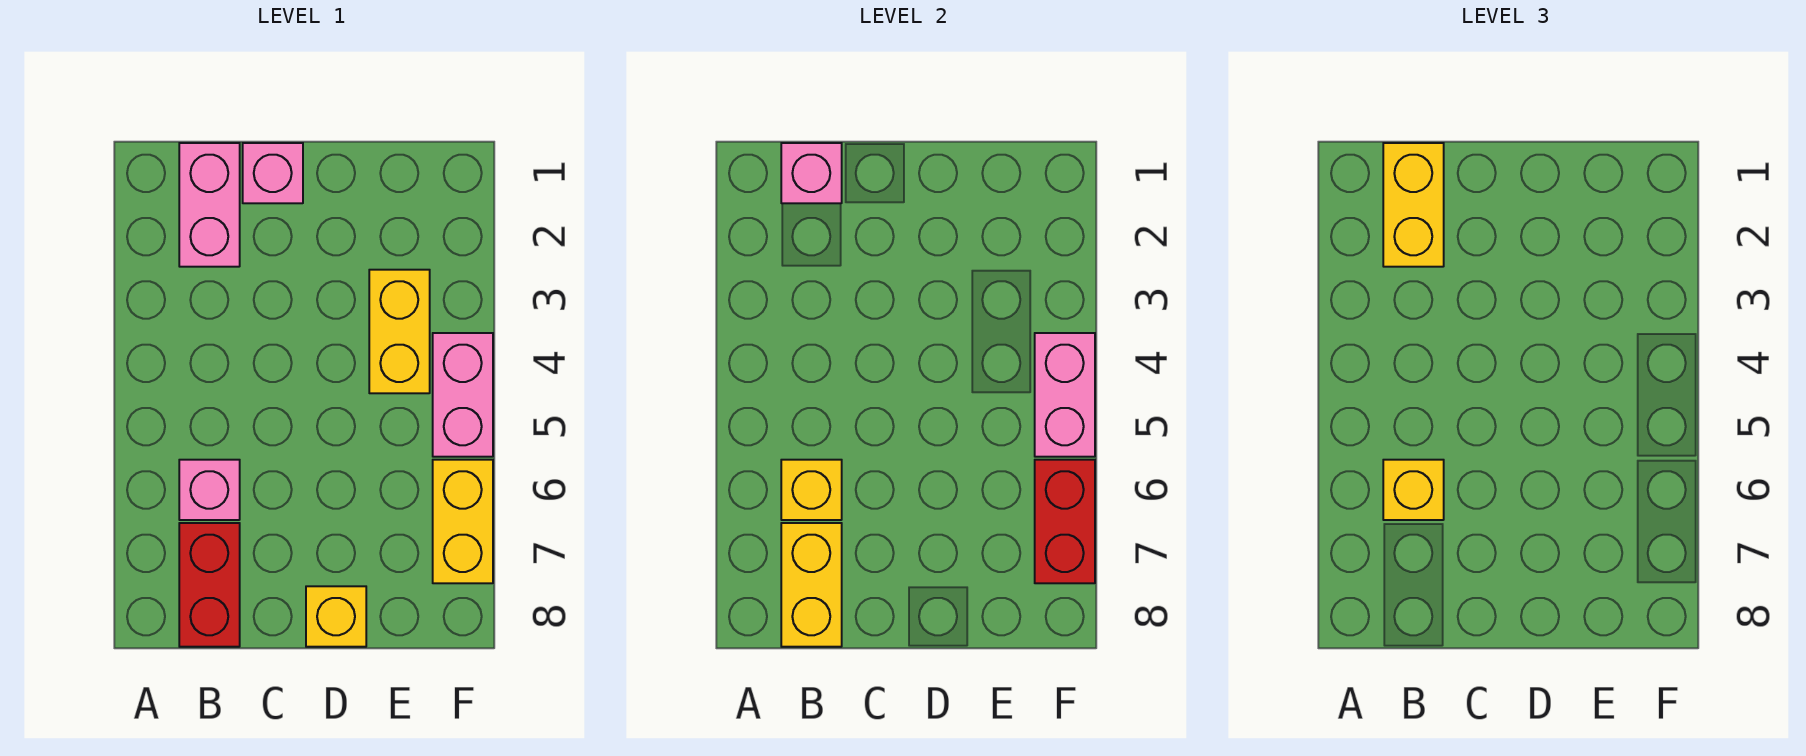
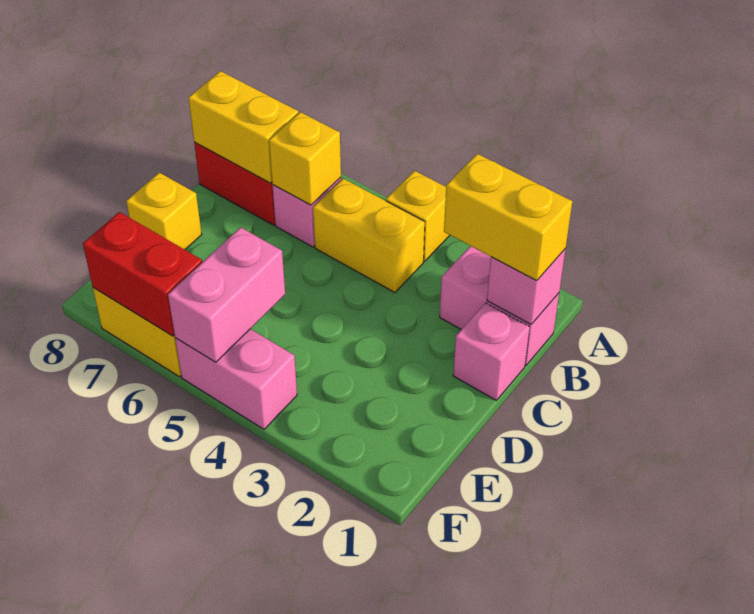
yellow 1x1 brick [1383,460,1444,520] -> yellow 1x1 brick moved to [386,171,450,261]
yellow 1x2 brick [369,270,430,393] -> yellow 1x2 brick moved to [313,179,425,293]
pink 1x2 brick [1035,333,1095,457] -> pink 1x2 brick turned to [168,227,285,362]

